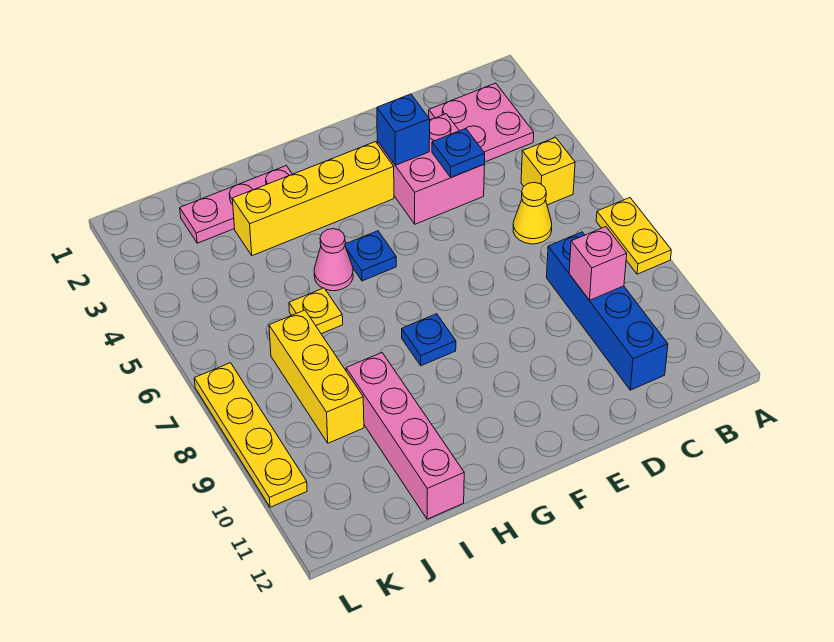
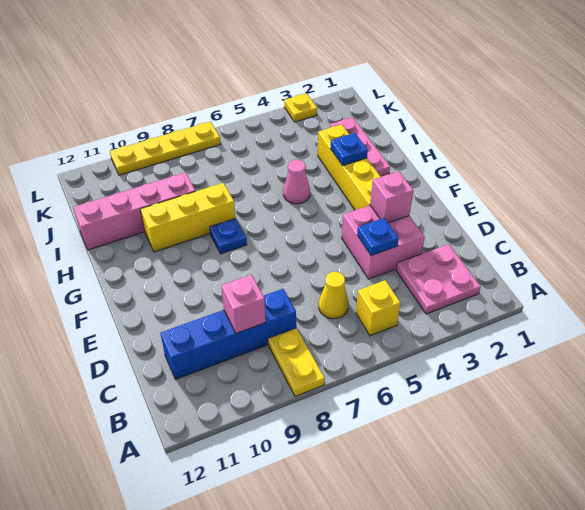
yellow 1x2 plate [596,198,671,274] -> yellow 1x2 plate turned to [268,328,325,396]
blue 1x1 brick [377,94,430,165] -> pink 1x1 brick [370,171,413,223]
blue 1x1 plate [345,231,396,281] -> blue 1x1 plate moved to [330,133,368,166]
yellow 1x1 plate [289,288,343,334] -> yellow 1x1 plate moved to [284,93,317,122]
yellow 1x3 brick [269,310,364,443] -> yellow 1x3 brick moved to [140,183,235,252]

